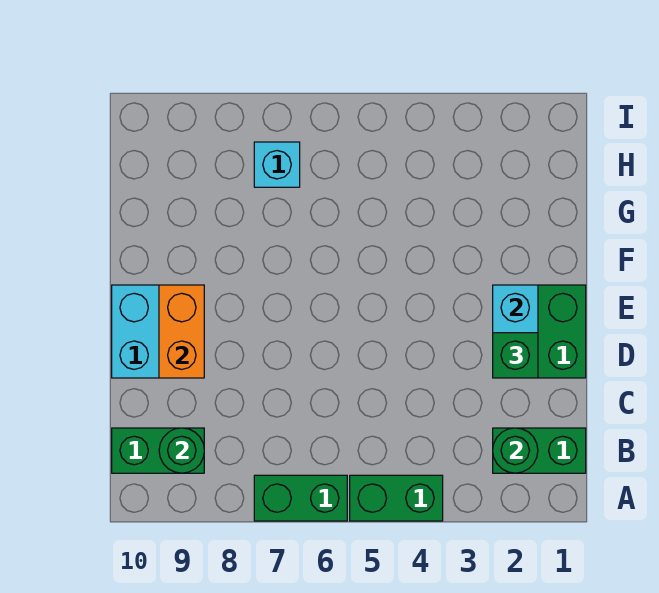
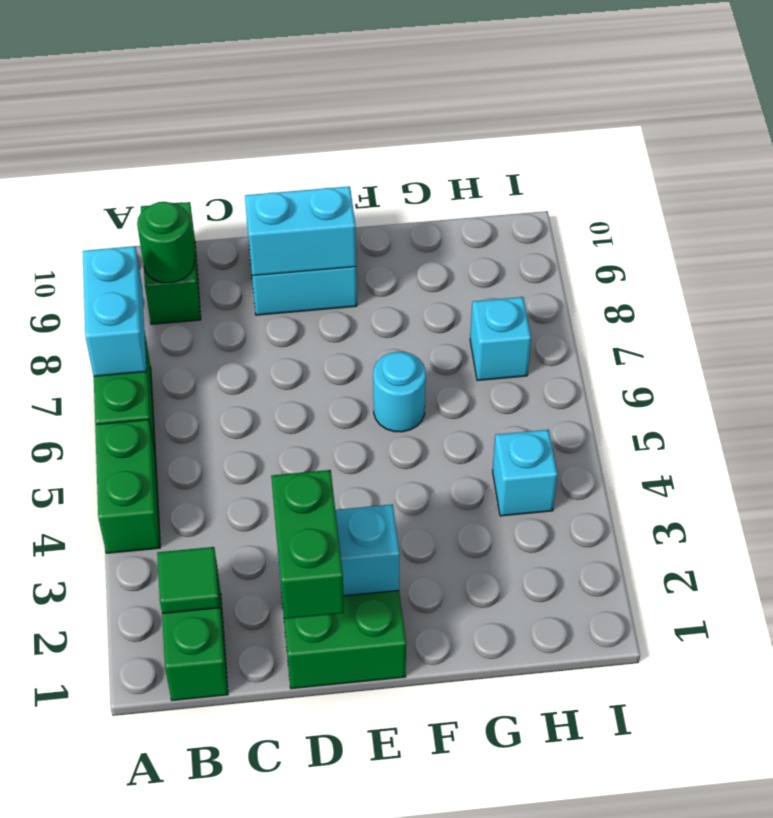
none -> cyan 1x2 brick [83,246,147,376]
green 1x1 round brick [493,428,538,473] -> green 1x1 tile [157,547,220,613]
green 1x1 brick [493,333,538,378] -> green 1x2 brick [271,470,344,619]
orange 1x2 brick [159,285,204,378] -> cyan 1x2 brick [245,186,356,276]
none -> cyan 1x1 round brick [373,352,426,432]
none -> cyan 1x1 brick [493,430,558,516]

